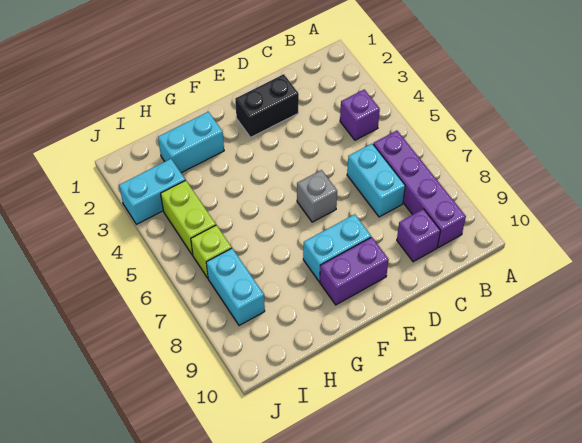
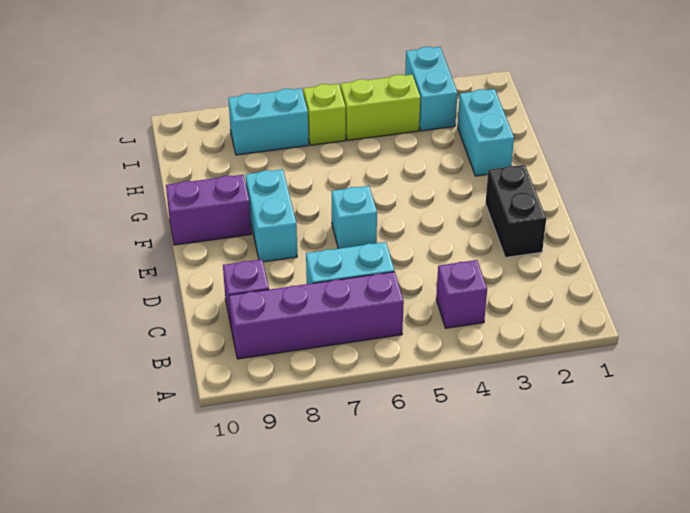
grey 1x1 brick [297,170,337,222] -> cyan 1x1 brick [332,186,377,249]
purple 1x2 brick [320,237,389,305] -> purple 1x2 brick turned to [166,175,251,245]

